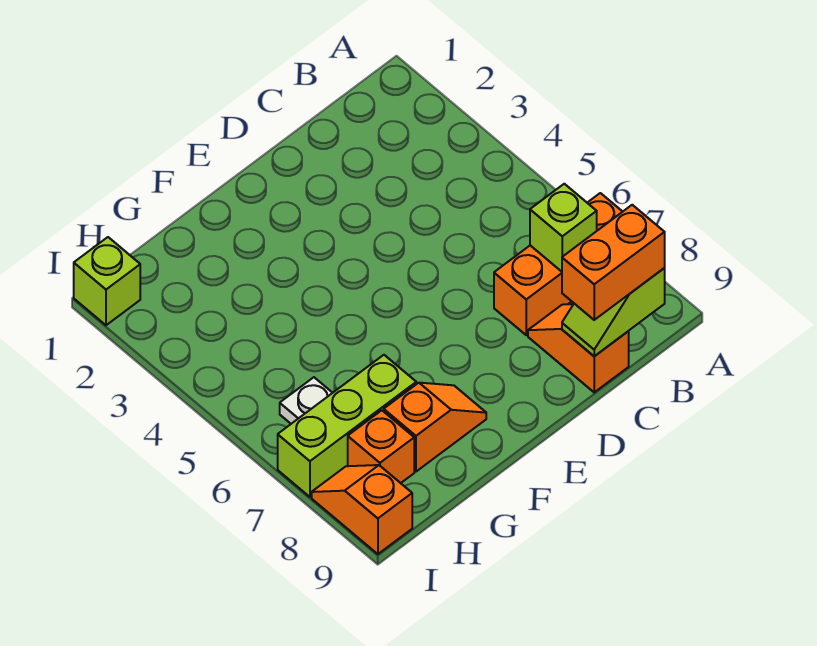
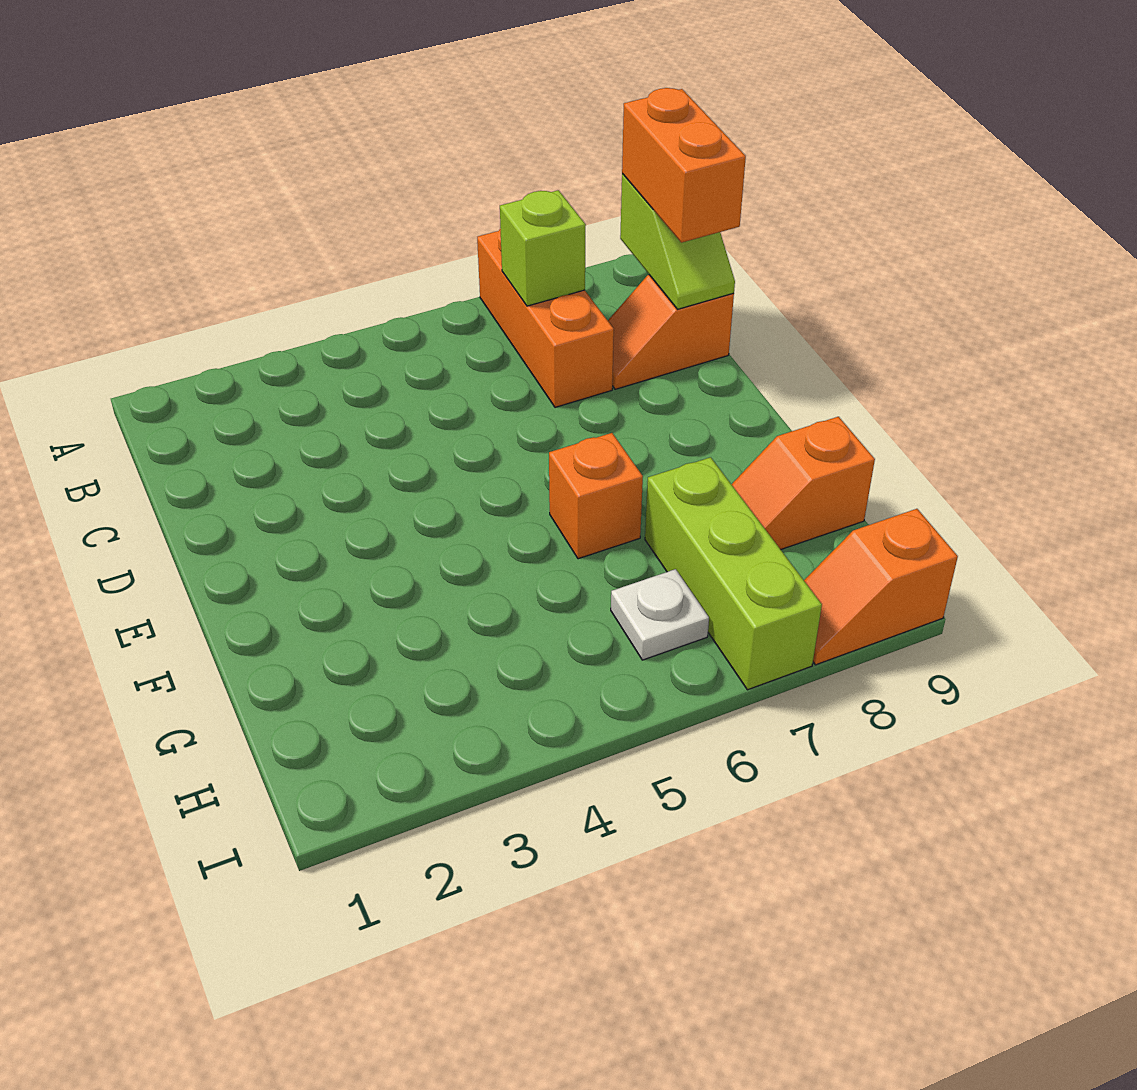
orange 1x2 slope [384,383,486,472] -> orange 1x2 slope turned to [731,417,875,550]
orange 1x1 brick [348,410,414,483] -> orange 1x1 brick moved to [549,433,643,559]
lime 1x1 brick [74,237,140,325] -> none

